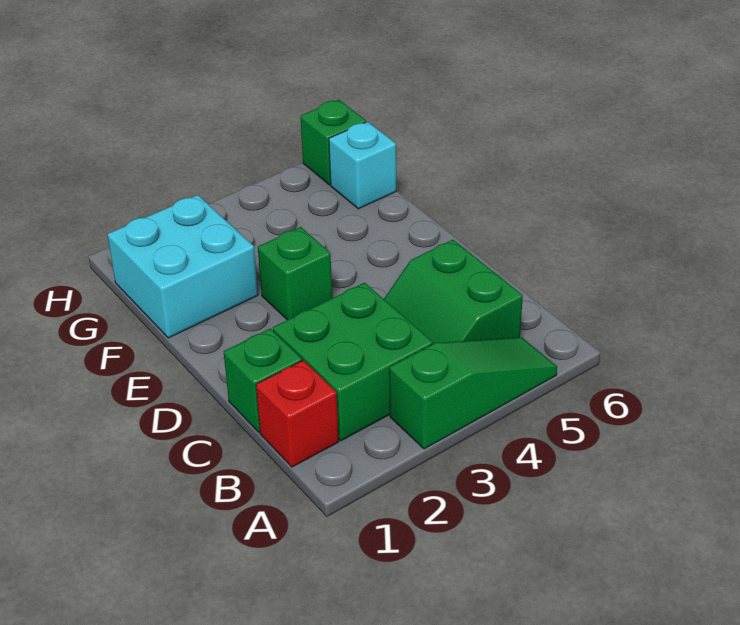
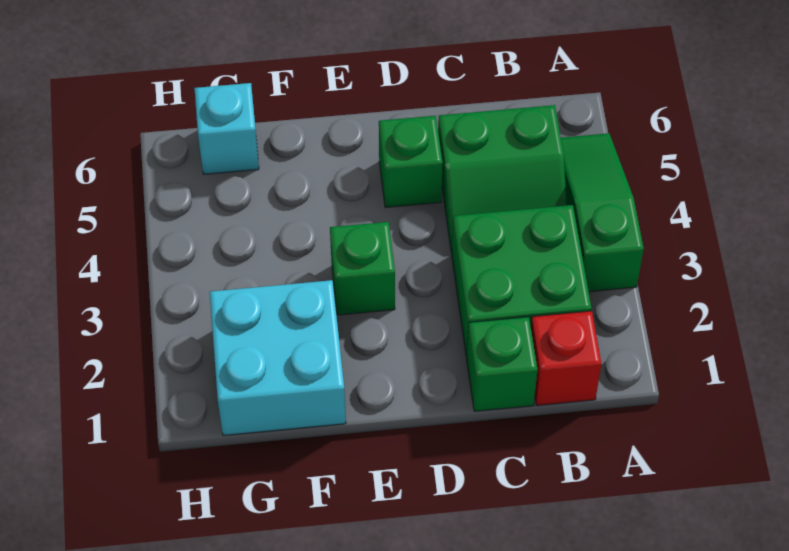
green 1x1 brick [300,100,366,185] -> green 1x1 brick moved to [379,116,443,208]

